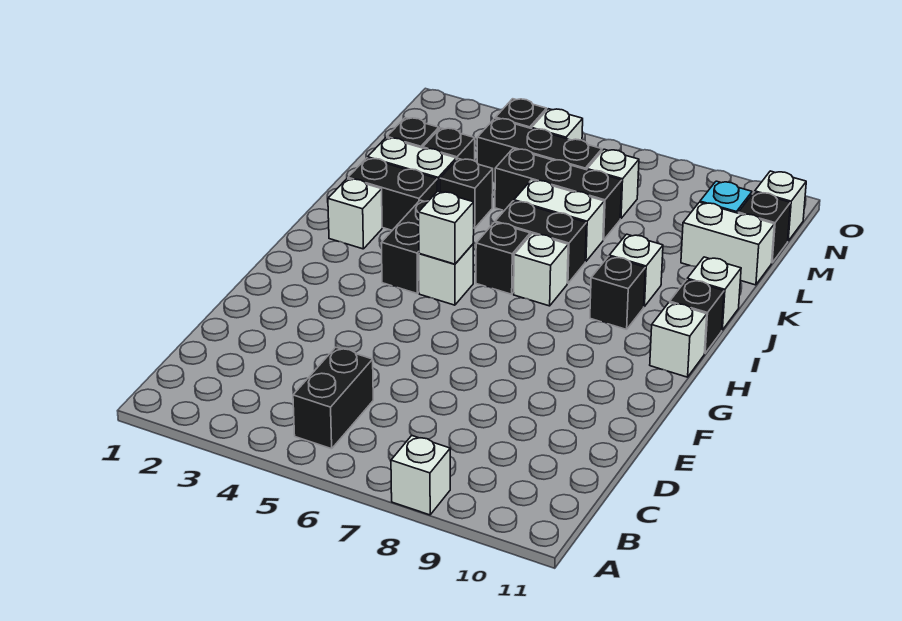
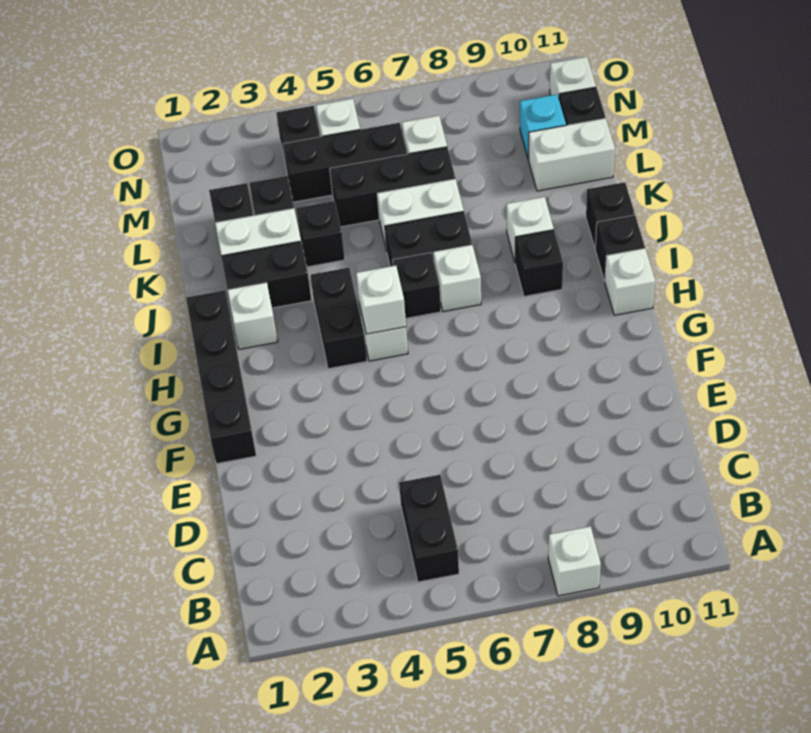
none -> black 1x4 brick [186,290,256,464]
white 1x1 brick [687,257,741,330] -> black 1x1 brick [586,182,635,247]

